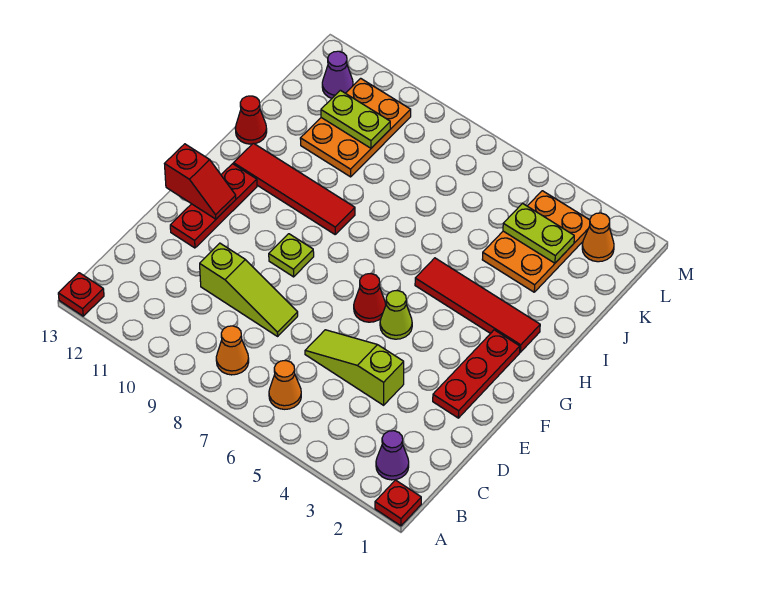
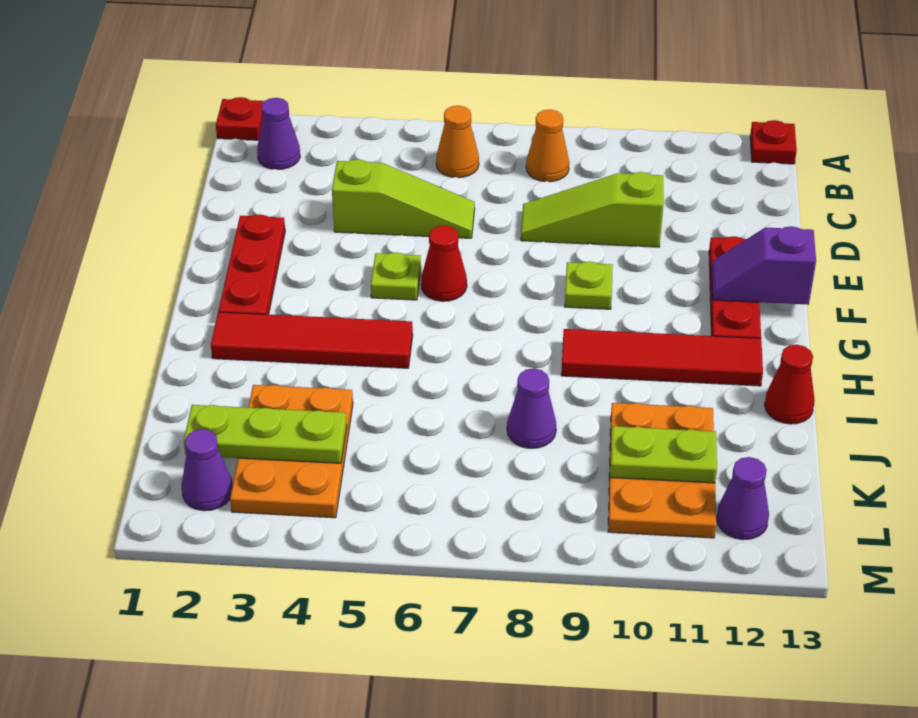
lime 1x1 cone [380,291,412,339] -> lime 1x1 plate [371,252,421,300]
red 1x2 slope [165,144,236,219] -> purple 1x2 slope [712,226,816,305]
none -> purple 1x1 cone [507,368,556,448]
lime 1x2 plate [503,204,574,263] -> lime 1x3 plate [184,405,347,463]
orange 1x1 cone [582,213,614,262] -> purple 1x1 cone [182,429,233,511]

